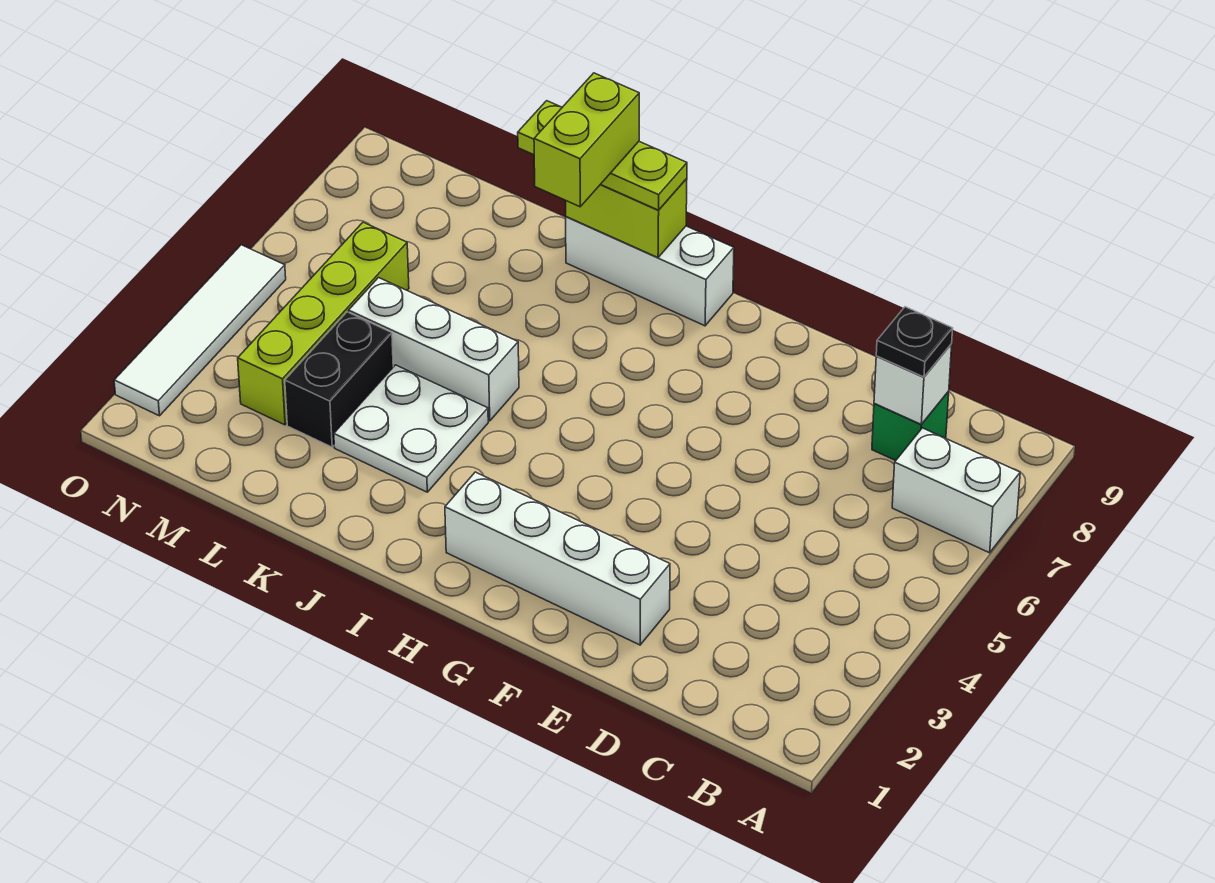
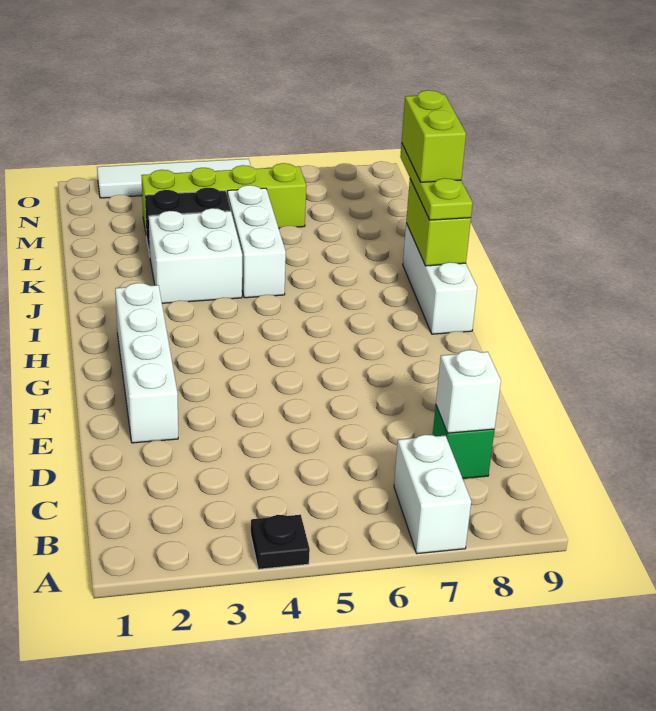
black 1x1 plate [876,307,953,377] -> black 1x1 plate moved to [251,515,310,569]
white 2x2 plate [334,365,488,492] -> white 2x2 brick [149,208,242,303]
lime 1x2 brick [534,73,639,207] -> lime 1x2 brick turned to [402,90,466,182]

